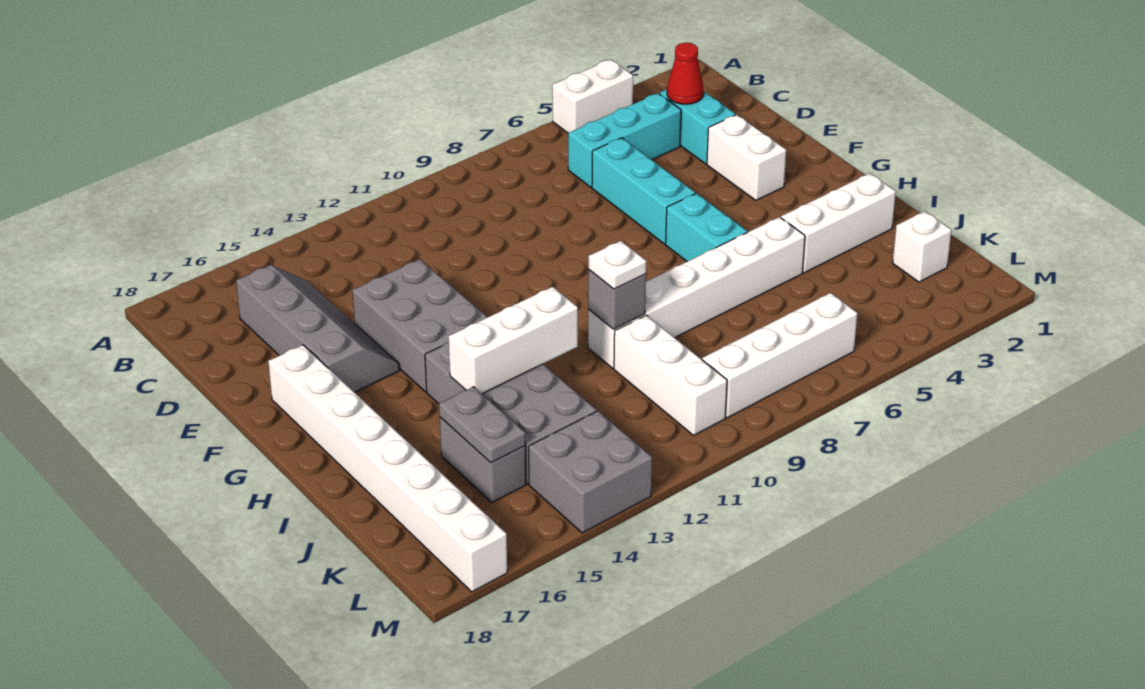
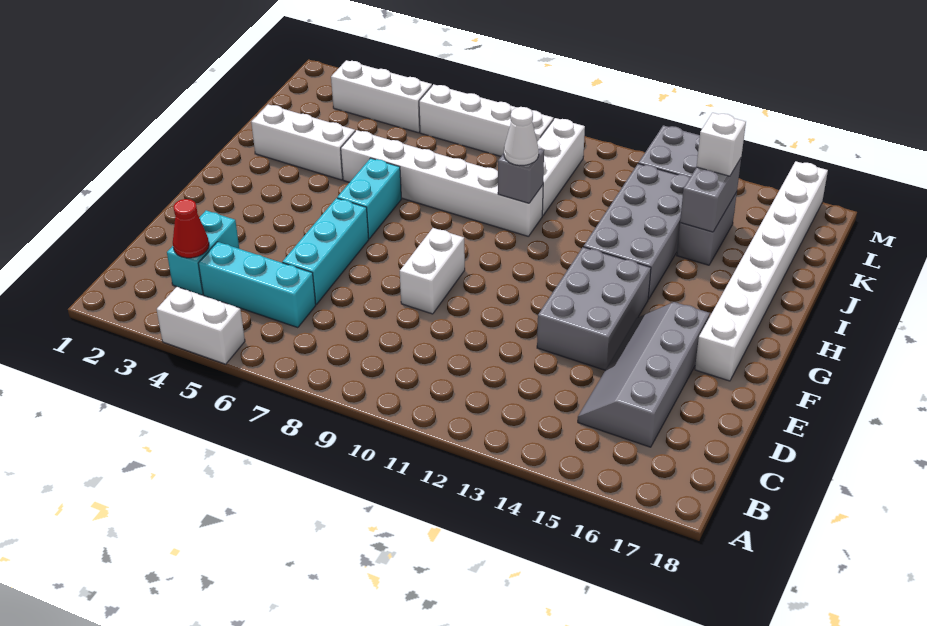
white 1x2 brick [707,115,786,200] -> white 1x2 brick moved to [400,228,465,314]
white 1x1 plate [589,241,646,289] -> white 1x1 cone [504,107,539,166]
white 1x3 brick [449,287,578,394] -> white 1x3 brick moved to [331,60,432,133]
grey 1x2 plate [439,387,526,463] -> grey 1x2 brick [680,158,741,232]
white 1x1 brick [893,211,951,282] -> white 1x1 brick moved to [697,113,746,176]

